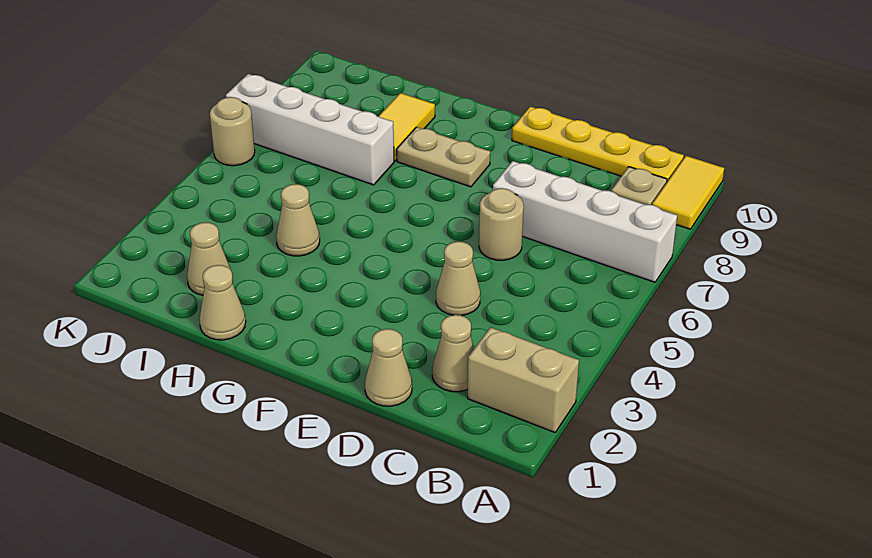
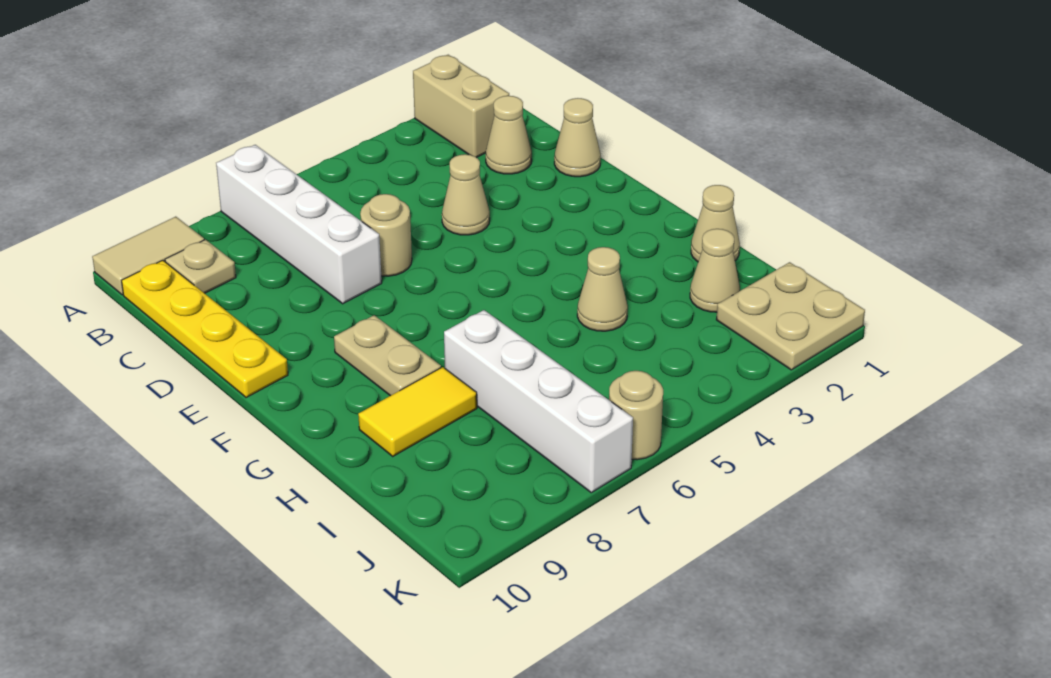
yellow 1x2 tile [652,156,724,229] -> tan 1x2 tile [92,217,204,295]
none -> tan 2x2 plate [716,262,865,370]

